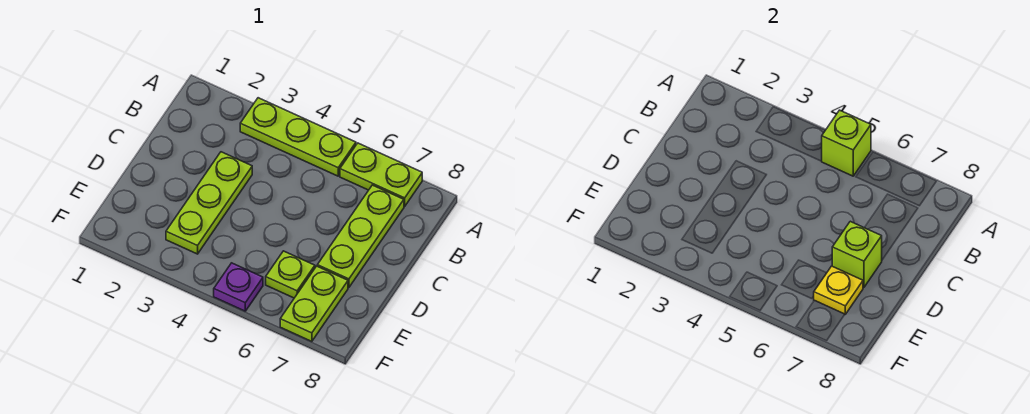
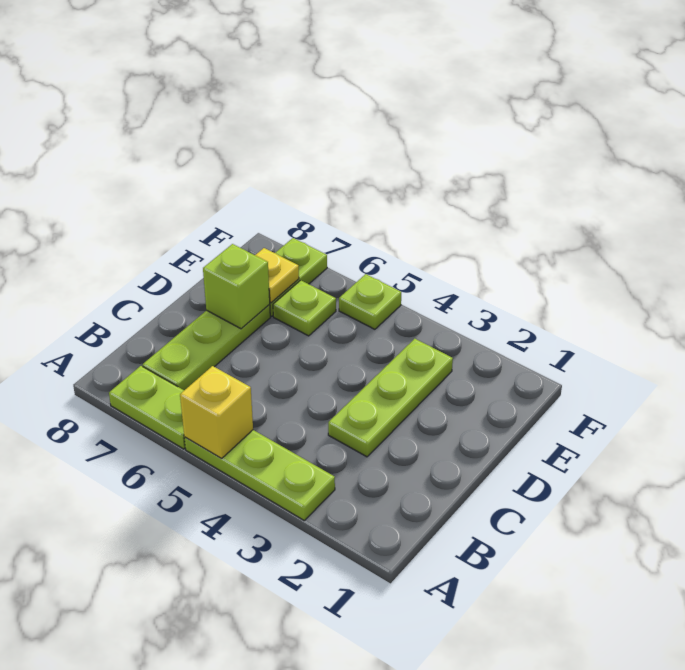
lime 1x1 brick [822,110,871,176] -> yellow 1x1 brick [180,366,253,459]
purple 1x1 plate [214,263,263,311] -> lime 1x1 plate [339,274,401,329]

